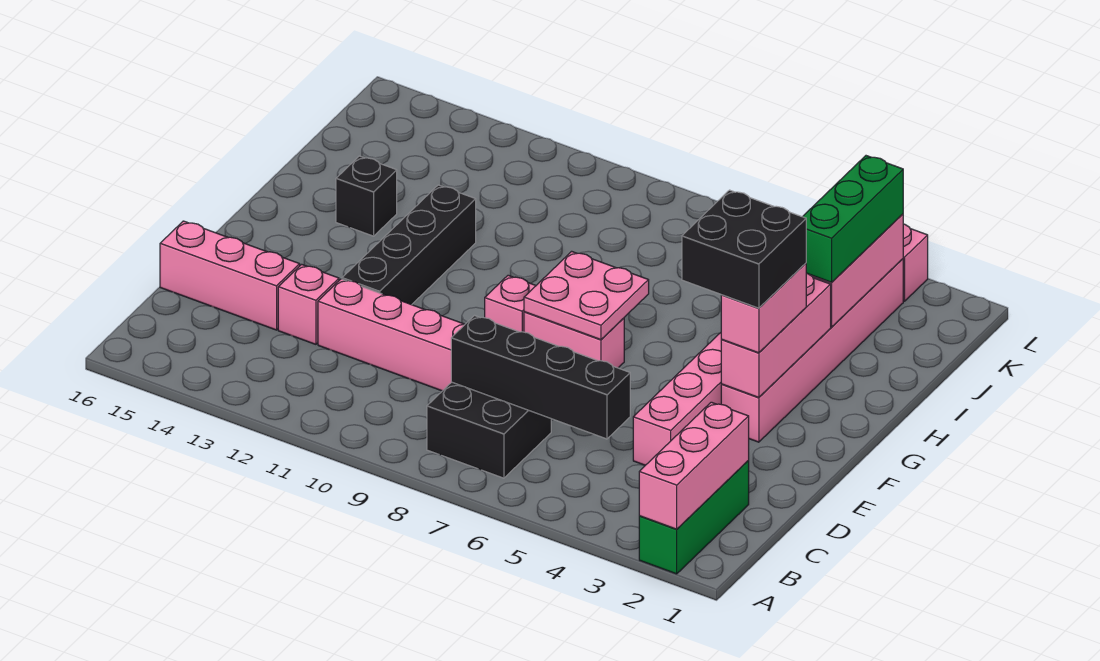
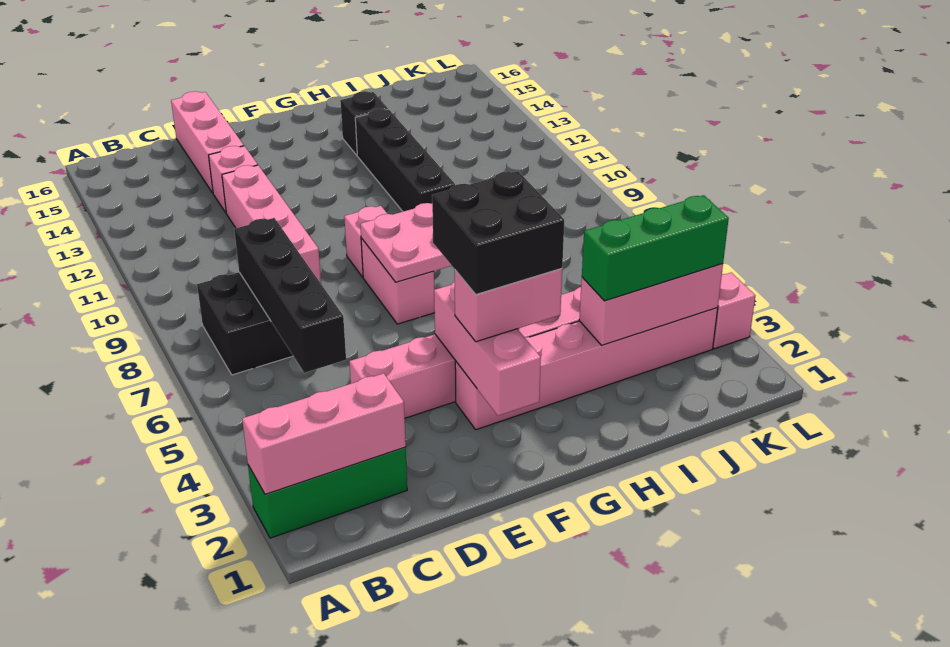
black 1x4 brick [342,185,476,305] -> black 1x4 brick turned to [355,109,455,211]
pink 1x3 brick [721,273,831,398] -> pink 1x3 brick turned to [434,282,541,416]

